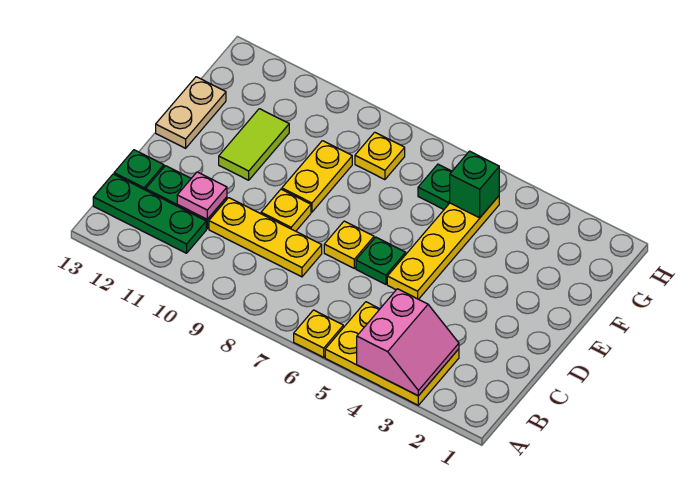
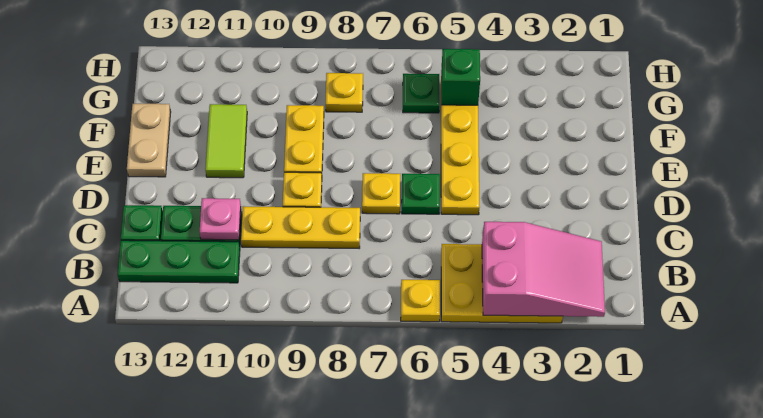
pink 2x2 slope [357,289,459,396] -> pink 2x3 slope [482,222,605,317]

